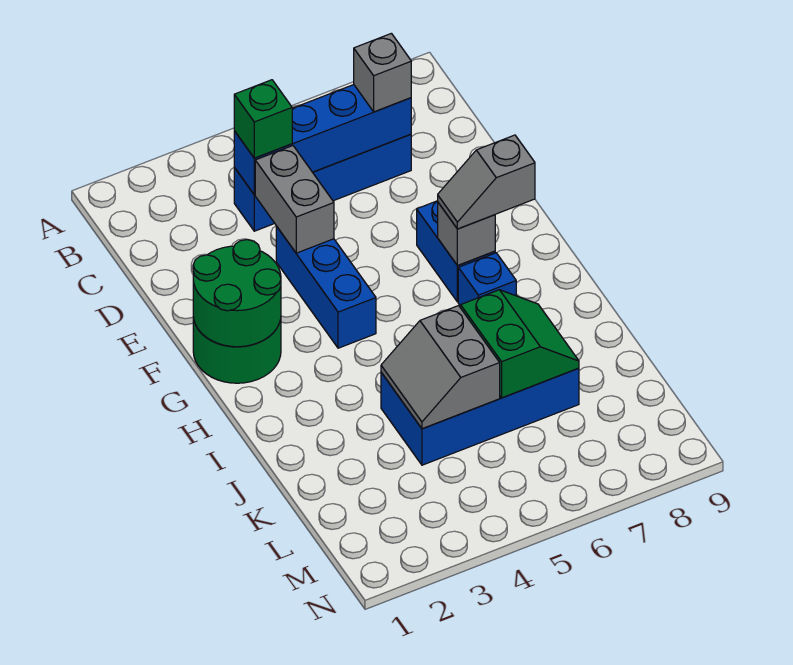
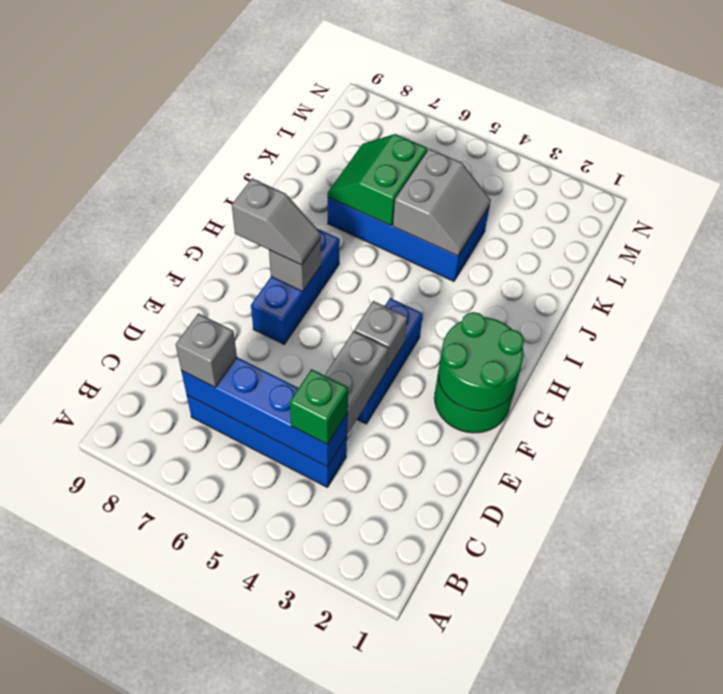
none -> grey 1x1 brick [354,301,407,371]

